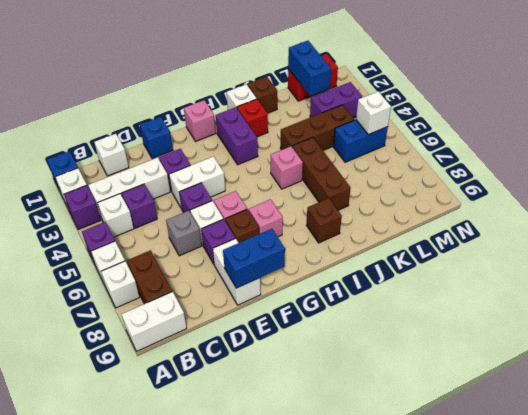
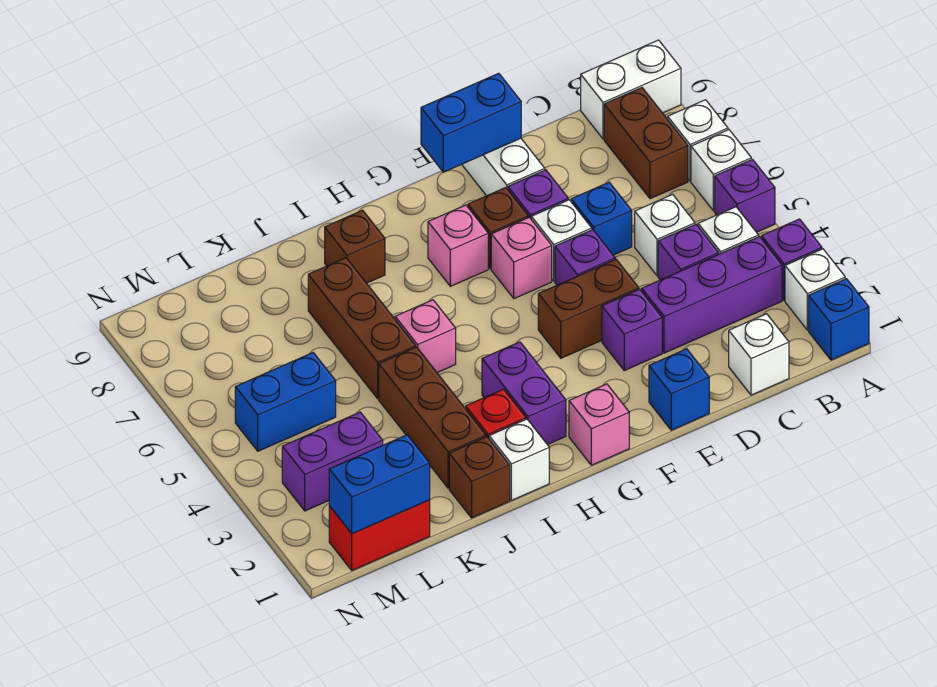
white 1x3 brick [88,158,170,219] -> purple 1x3 brick [642,237,782,353]
grey 1x1 brick [166,211,202,256] -> blue 1x1 brick [571,182,632,255]
white 1x2 brick [169,156,225,209] -> brown 1x2 brick [538,260,639,358]
brown 1x3 brick [281,105,354,150] -> brown 1x3 brick turned to [379,347,486,488]
blue 1x2 brick [288,41,331,96] -> blue 1x2 brick turned to [329,435,430,534]
white 1x1 brick [356,91,391,135] -> white 1x1 brick moved to [635,194,695,276]

